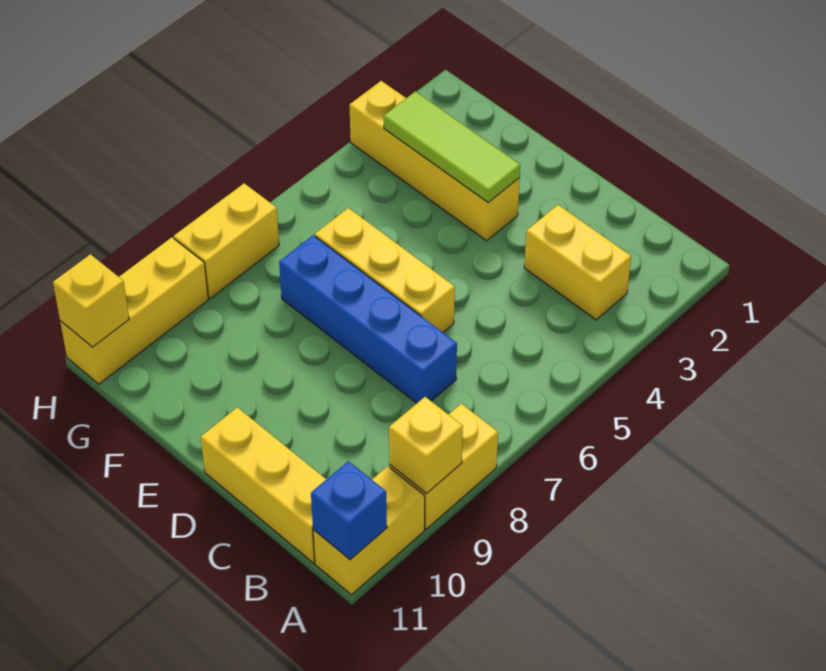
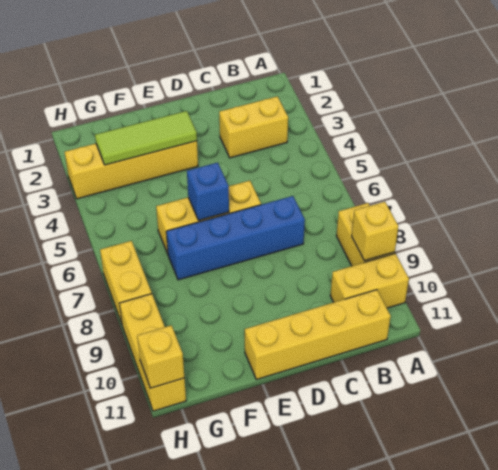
yellow 1x2 brick [313,466,425,595] -> yellow 1x2 brick turned to [330,254,409,308]
blue 1x1 brick [311,461,387,560] -> blue 1x1 brick moved to [187,163,229,220]
yellow 1x3 brick [201,407,326,563] -> yellow 1x4 brick [245,290,391,380]

